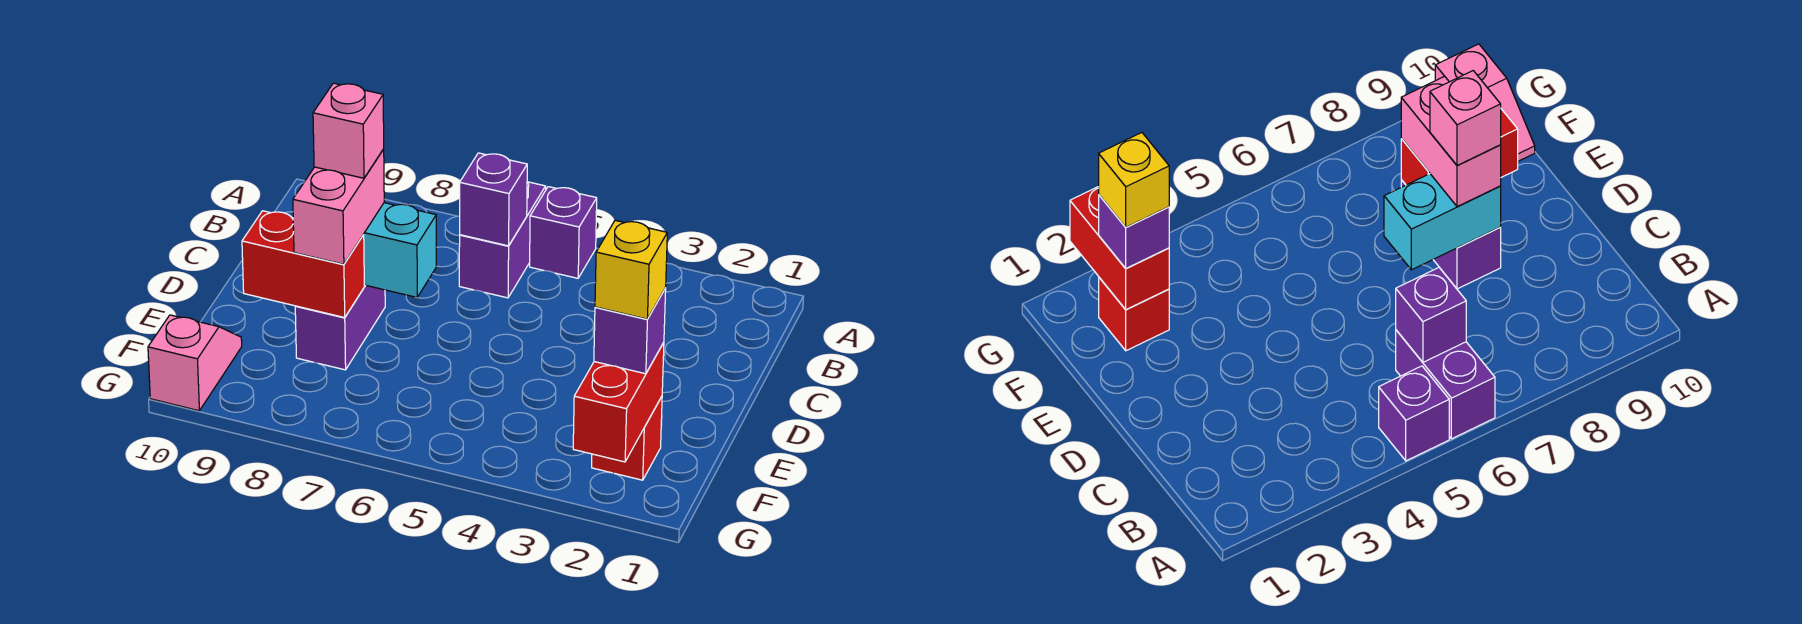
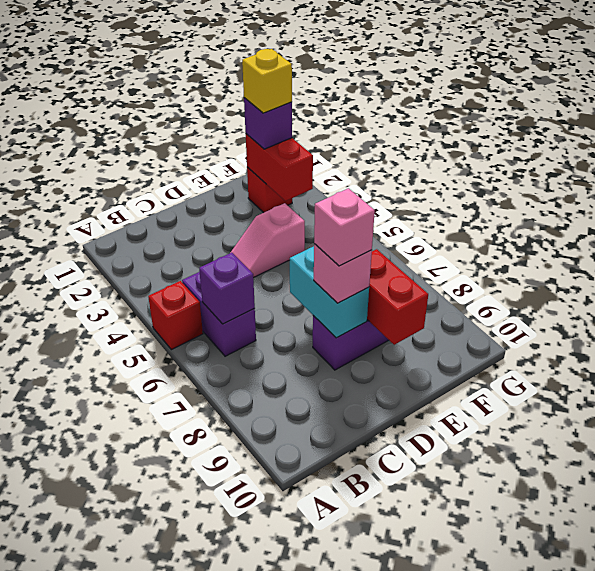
purple 1x1 brick [530,187,597,278] -> red 1x1 brick [148,281,203,350]
purple 1x2 brick [459,182,546,298] -> purple 1x2 brick turned to [182,272,256,356]
pink 1x2 brick [293,150,384,264] -> pink 1x1 brick [314,244,372,303]
red 1x2 brick [573,343,664,462] -> red 1x2 brick turned to [246,134,313,201]
pink 1x2 slope [148,315,242,411] -> pink 1x2 slope moved to [230,203,305,278]

